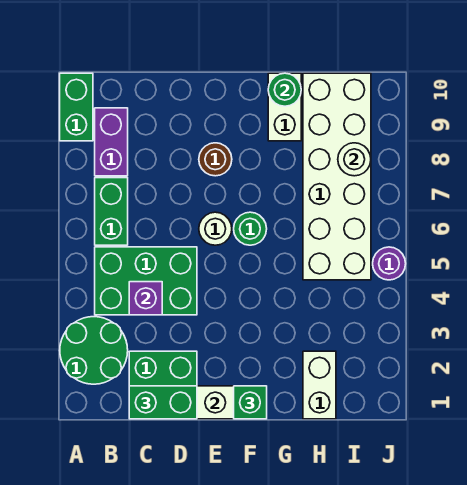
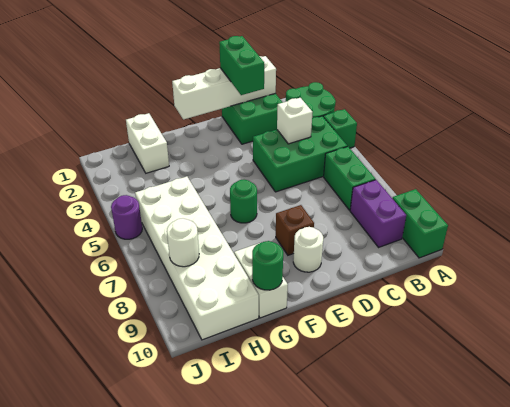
green 1x2 brick [129,386,197,419] -> green 1x2 brick turned to [219,36,264,95]
purple 1x1 brick [129,282,162,315] -> white 1x1 brick [277,98,313,144]
white 1x1 round brick [199,212,232,245] -> white 1x1 round brick moved to [293,227,323,272]
brown 1x1 round brick [199,143,232,176] -> brown 1x1 brick [276,205,314,255]
green 1x1 brick [234,386,267,419] -> green 1x1 brick moved to [323,109,357,148]

